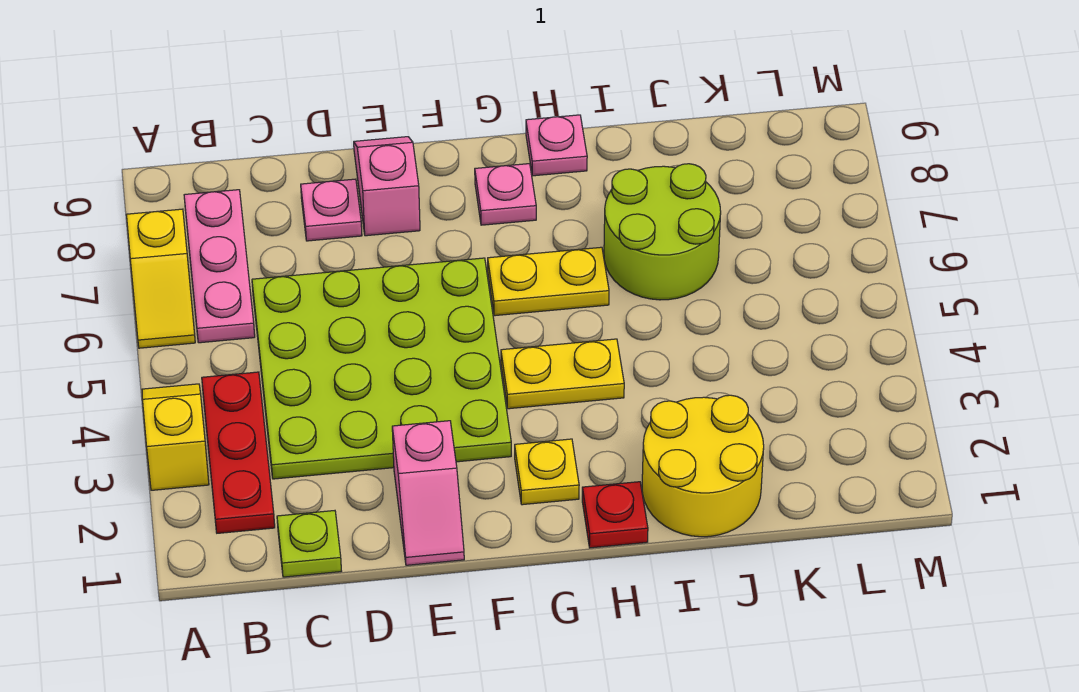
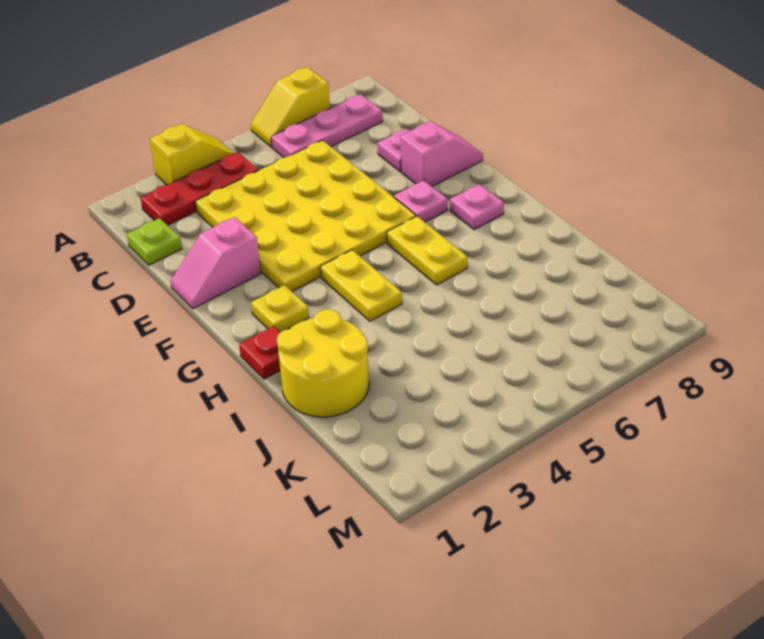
lime 4x4 plate [252,258,511,479] -> yellow 4x4 plate [195,140,416,292]
pink 1x1 plate [526,115,587,176] -> pink 1x1 plate moved to [394,180,447,222]
lime 2x2 round brick [604,164,721,300] -> none

